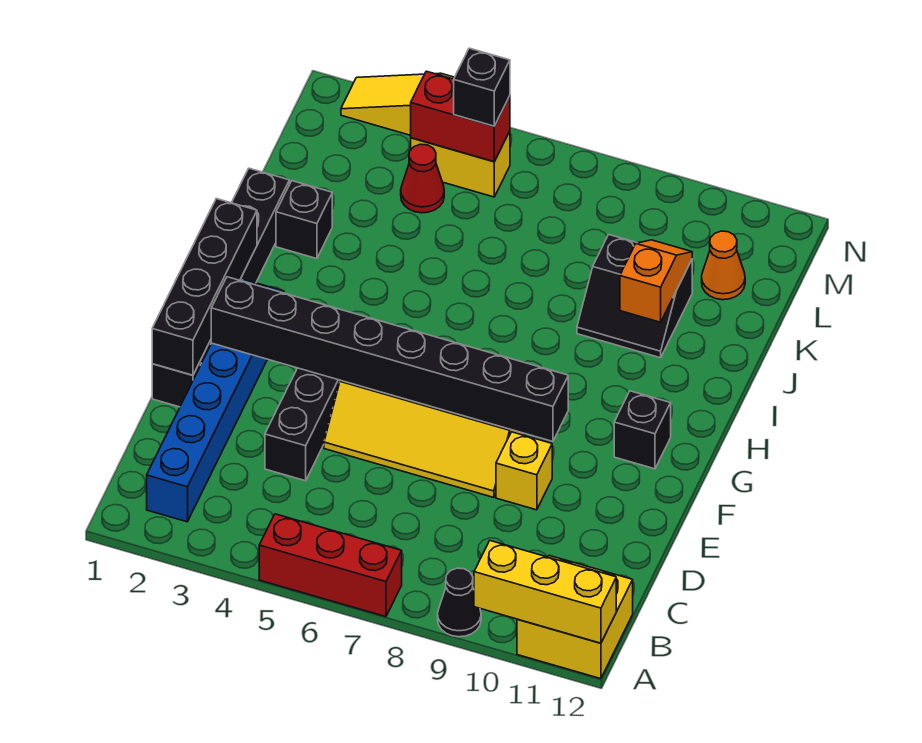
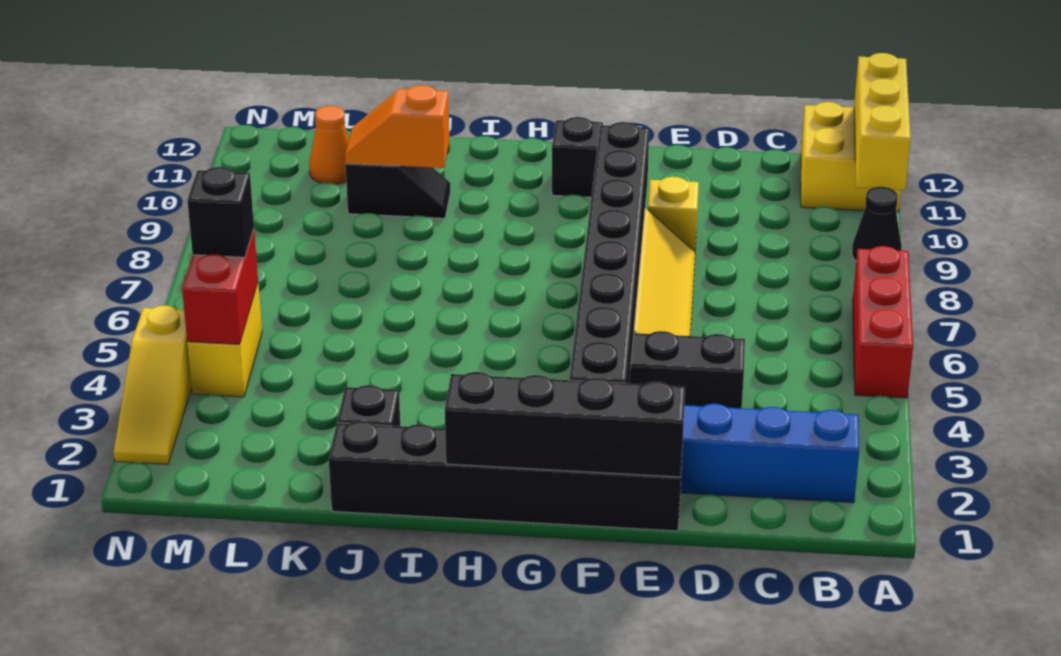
black 2x2 slope [577,235,692,358] -> black 1x2 slope [346,163,451,218]
red 1x1 cone [401,144,444,213] -> none

